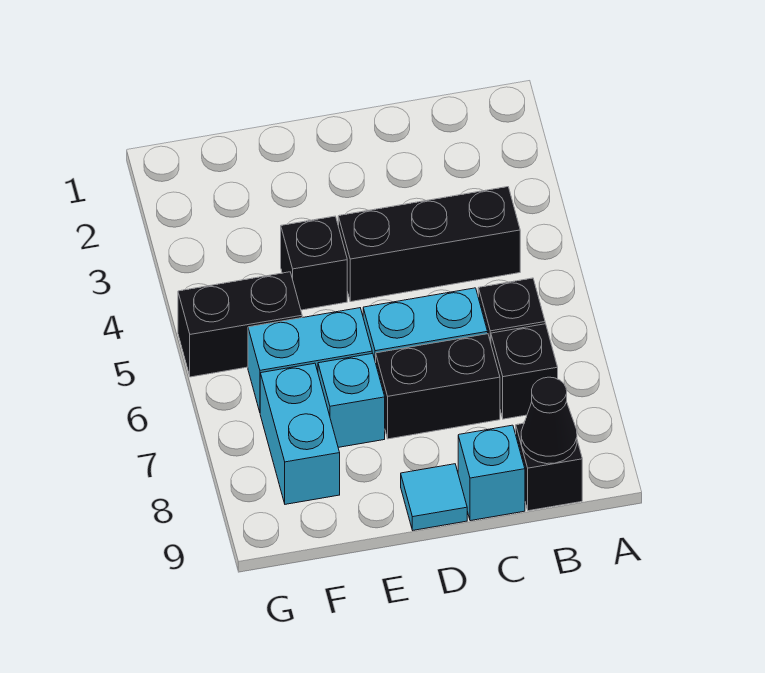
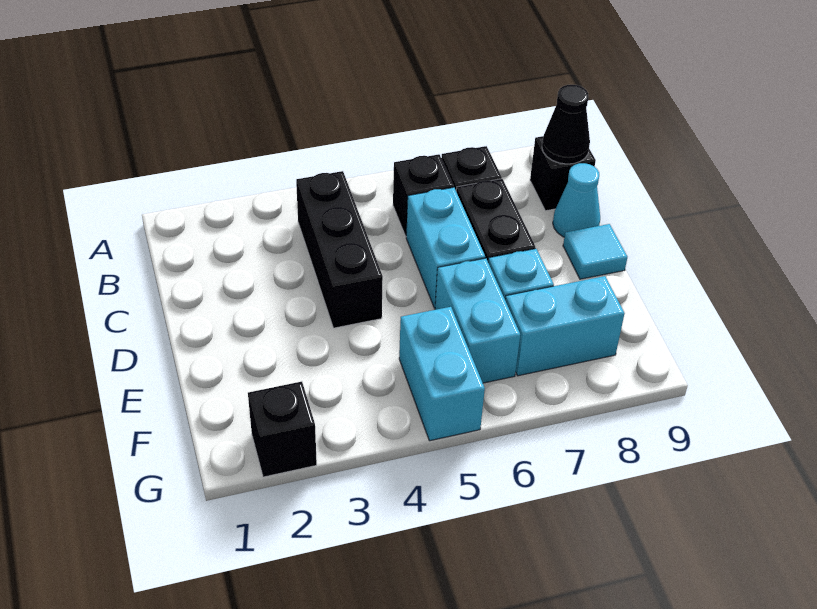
cyan 1x1 brick [458,425,525,521] -> cyan 1x1 cone [553,163,600,237]
black 1x1 brick [281,216,347,310] -> black 1x1 brick moved to [248,382,317,477]
black 1x2 brick [178,272,302,377] -> cyan 1x2 brick [399,307,485,441]

